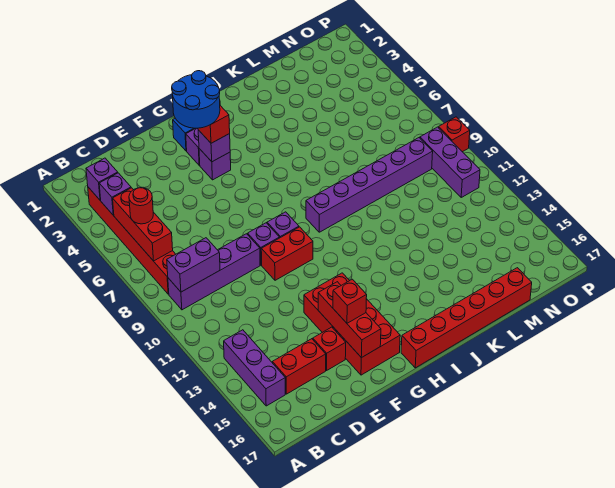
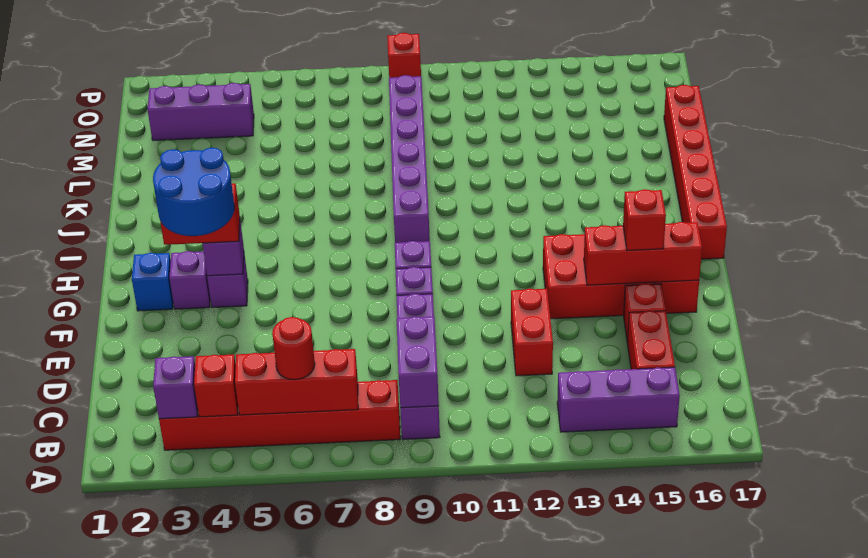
purple 1x1 brick [99,173,131,215] -> red 1x1 brick [194,354,238,417]
red 1x2 brick [261,227,313,280] -> red 1x2 brick moved to [511,289,553,376]
purple 1x3 brick [420,127,480,197] -> purple 1x3 brick moved to [147,83,254,141]

